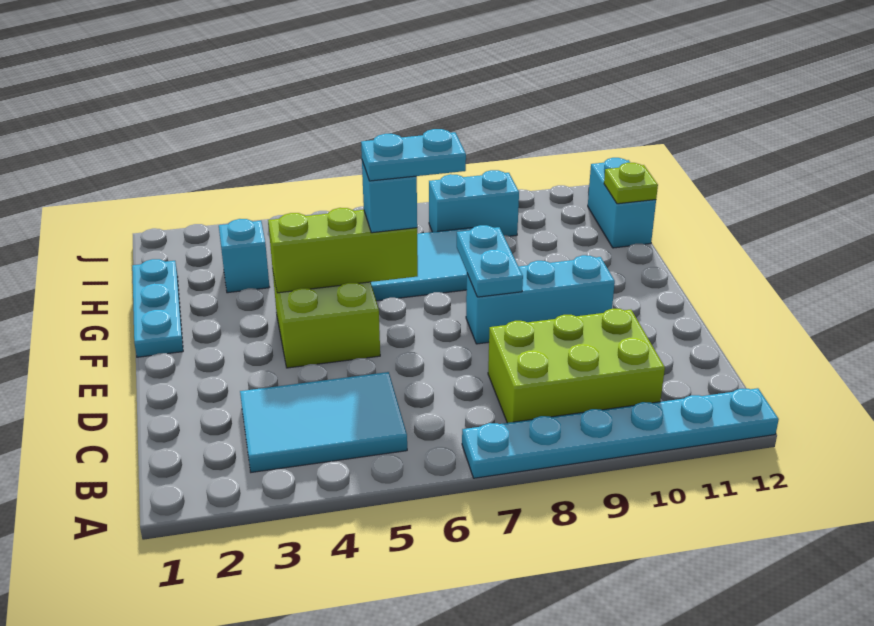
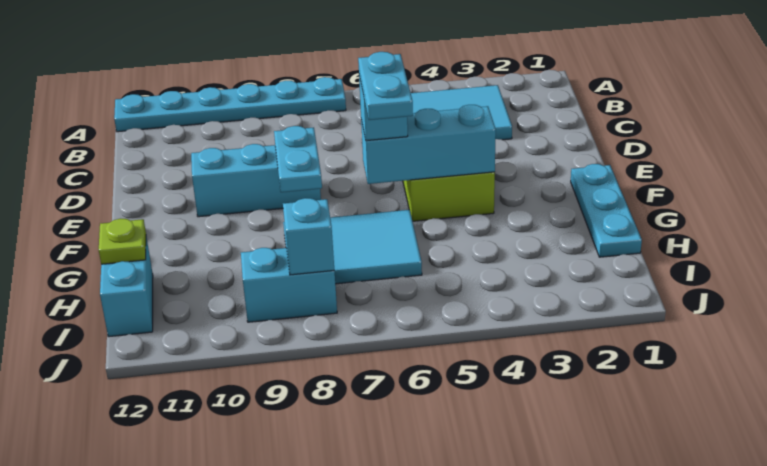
lime 2x3 brick [488,309,665,423] -> none
lime 1x3 brick [268,208,418,293] -> cyan 1x3 brick [361,105,496,184]
cyan 1x2 plate [361,129,466,181] -> cyan 1x2 plate turned to [358,52,413,120]
cyan 1x1 brick [219,219,269,293] -> cyan 1x1 brick moved to [283,198,334,275]

